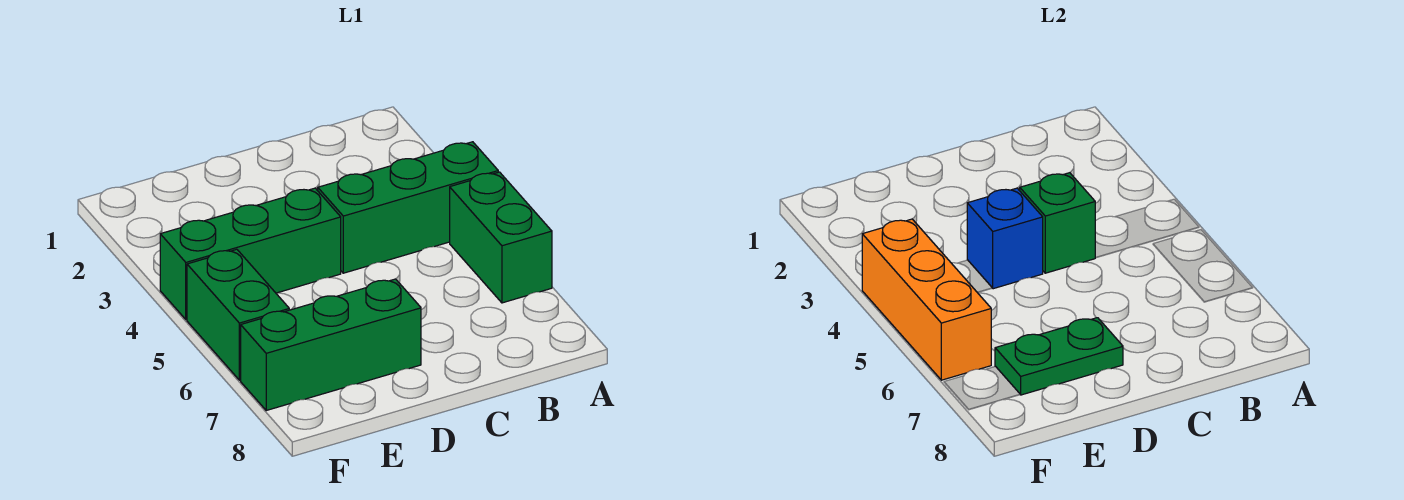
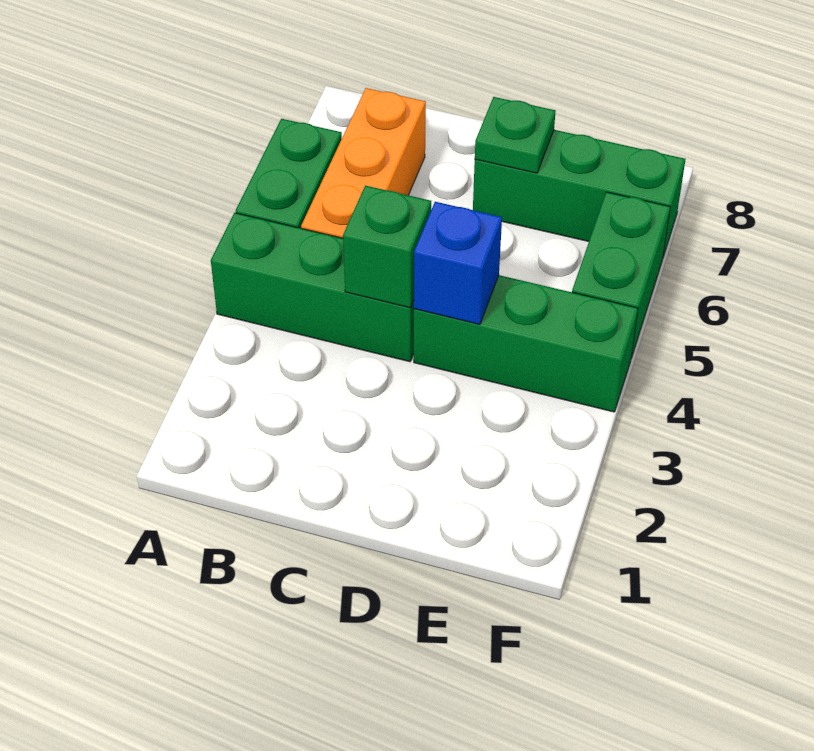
green 1x2 plate [995,318,1123,395] -> green 1x1 plate [475,97,556,173]
orange 1x3 brick [862,219,991,380] -> orange 1x3 brick moved to [301,88,426,238]

